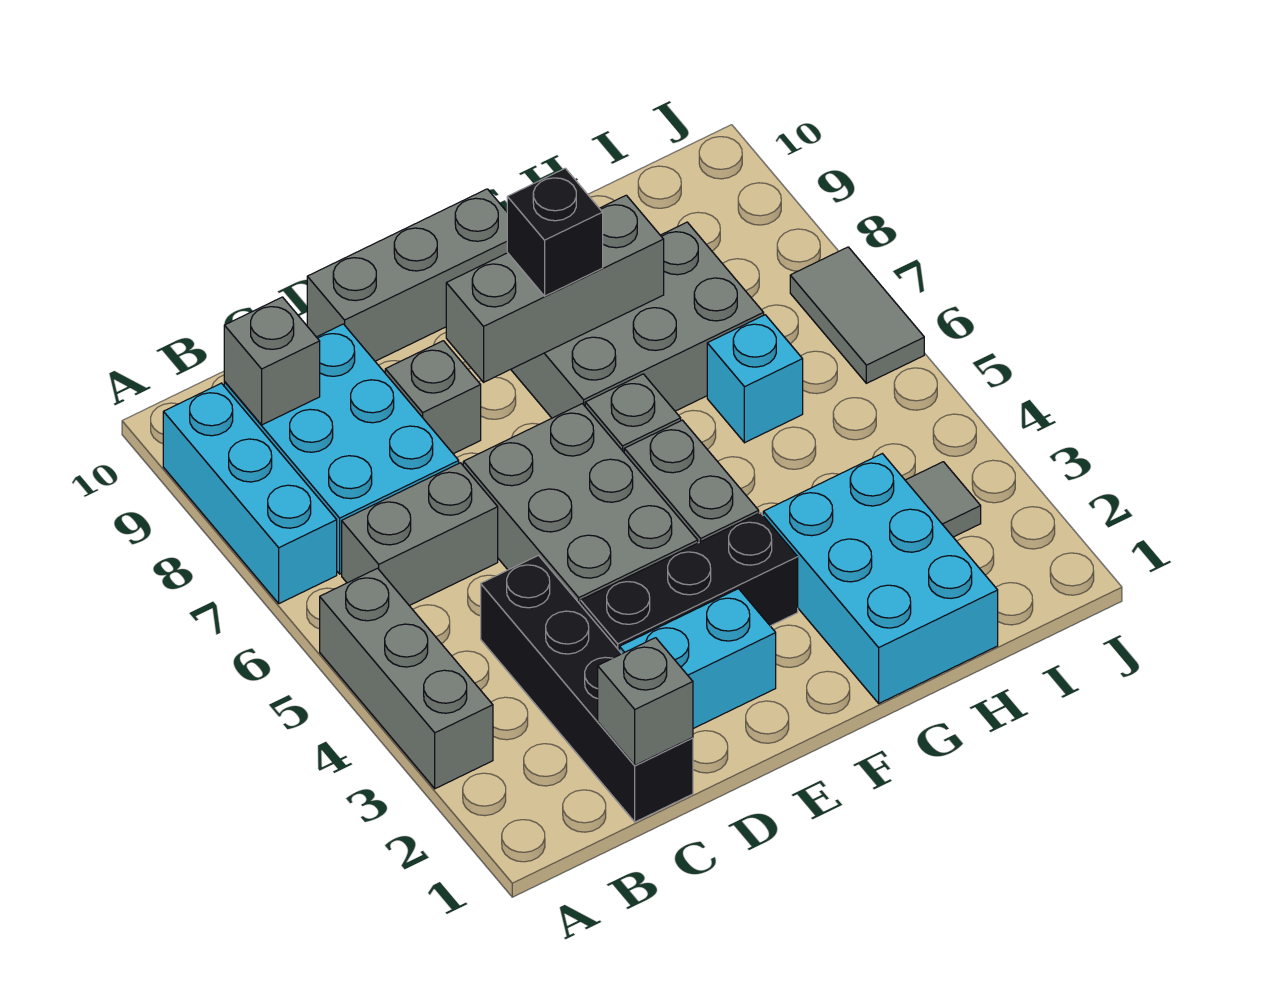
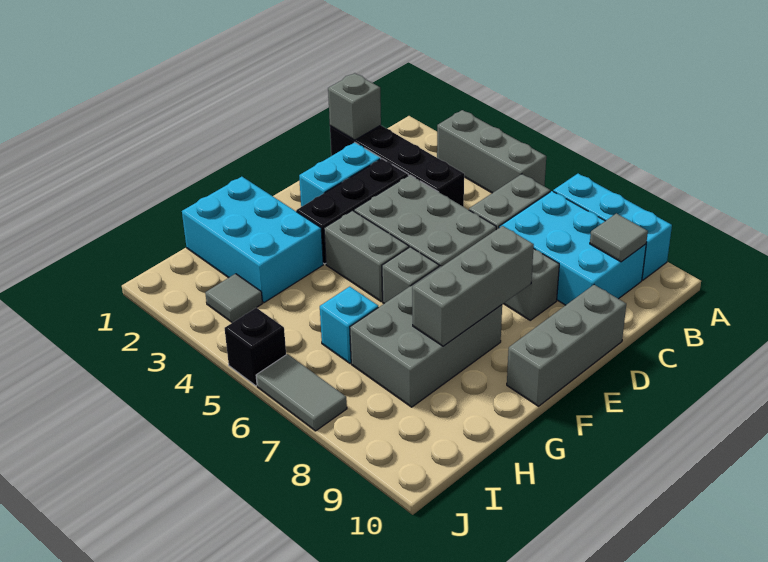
grey 1x1 brick [224,297,320,425] -> grey 1x1 tile [590,213,648,262]
black 1x1 brick [507,168,603,296] -> black 1x1 brick moved to [225,308,286,386]

